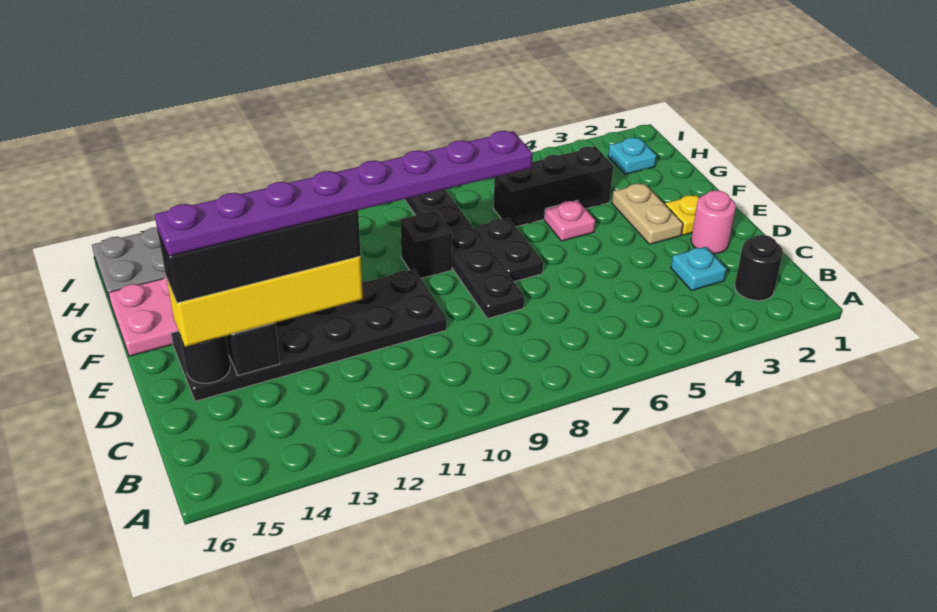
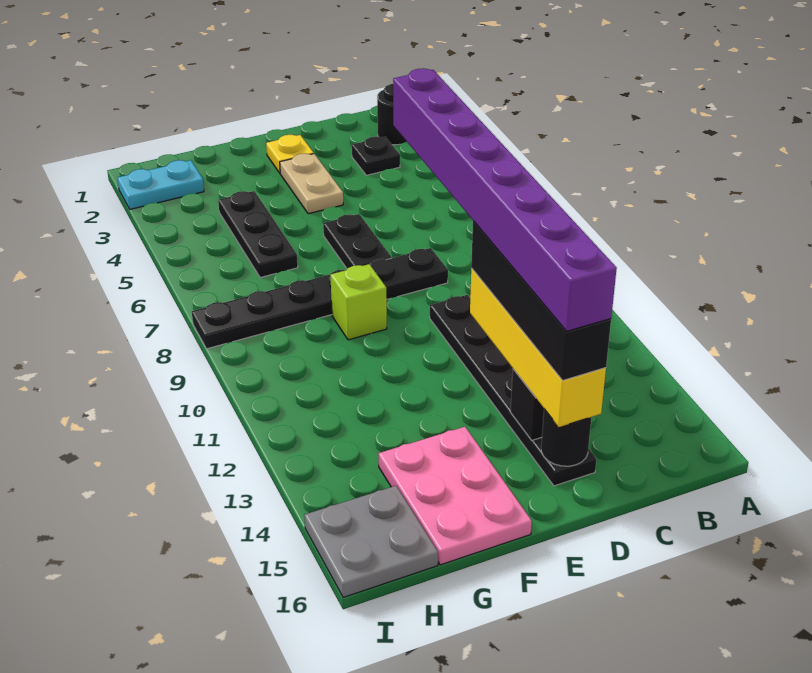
cyan 1x1 plate [671,247,727,290] -> black 1x1 plate [352,136,400,175]
pink 1x1 round brick [691,190,736,254] -> none
purple 1x8 plate [155,131,533,256] -> purple 1x8 brick [393,68,617,331]
black 2x6 plate [171,269,447,401] -> black 1x6 plate [430,295,596,486]
tan 1x2 plate [612,183,683,244] -> tan 1x2 plate turned to [280,154,343,214]
black 1x2 plate [475,218,543,282] -> black 1x2 plate turned to [323,214,392,268]
pink 1x1 plate [545,200,595,241] -> none
black 1x1 brick [400,211,452,278] -> lime 1x1 brick [330,264,387,340]
black 1x3 brick [493,147,613,227] -> black 1x3 plate [218,191,298,278]
cyan 1x1 plate [608,138,657,174] -> cyan 1x2 plate [117,160,204,209]

